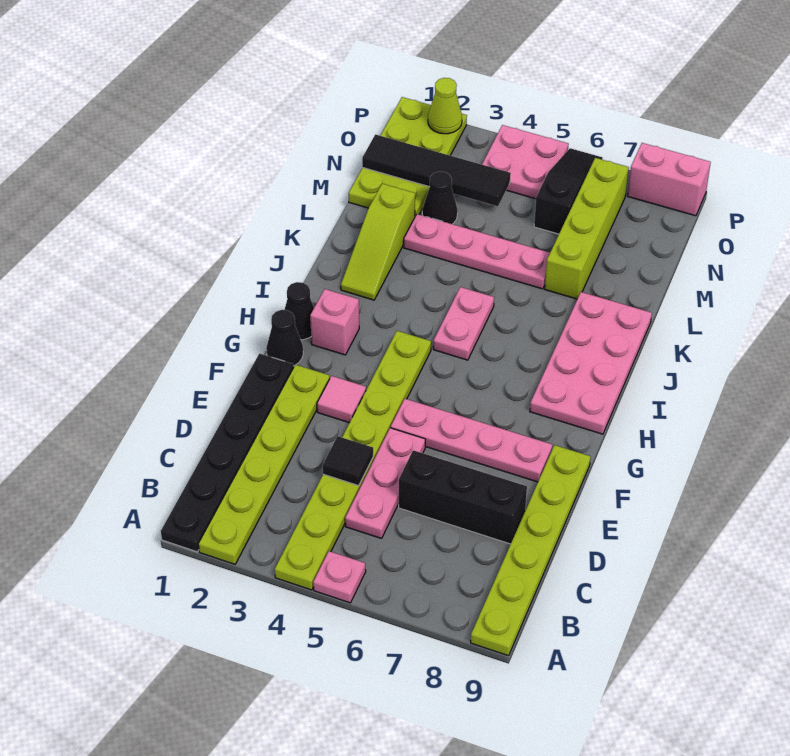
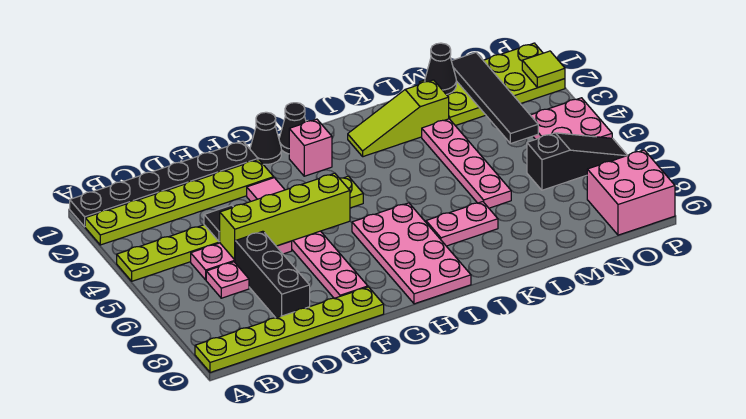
pink 1x1 plate [313,551,366,603] -> pink 1x1 plate moved to [206,262,249,298]
pink 2x4 plate [530,292,652,434] -> pink 2x4 plate turned to [352,203,471,304]
pink 1x2 plate [433,287,494,360] -> pink 1x2 plate moved to [426,202,498,246]
lime 1x4 brick [545,158,629,299] -> lime 1x4 brick moved to [220,173,350,260]
black 1x1 cone [422,171,458,224] -> black 1x1 cone moved to [425,43,456,95]
lime 1x1 cone [428,78,462,134] -> lime 1x1 tile [522,51,565,87]
pink 1x2 brick [628,143,711,216] -> pink 2x2 brick [587,150,675,235]

